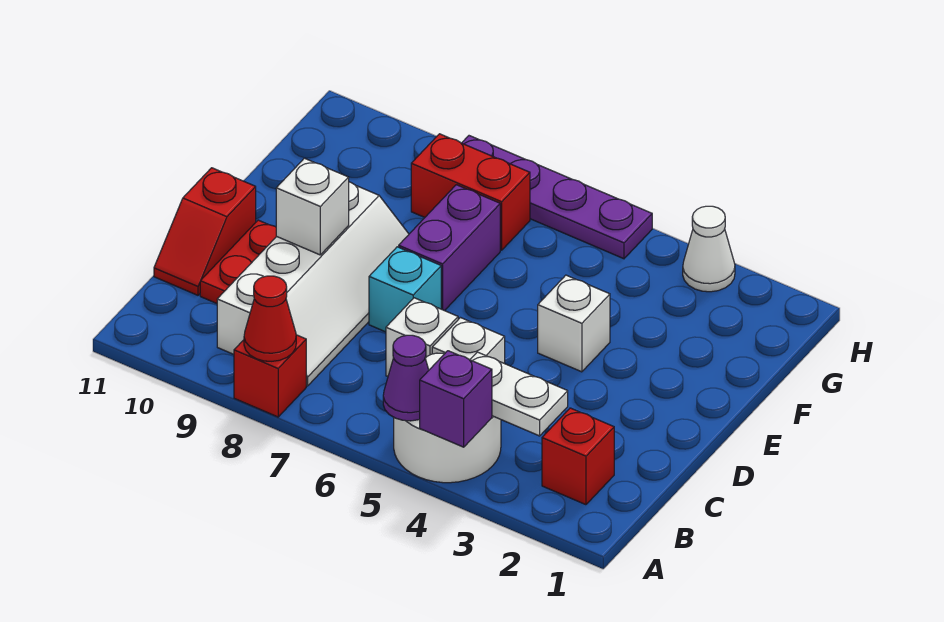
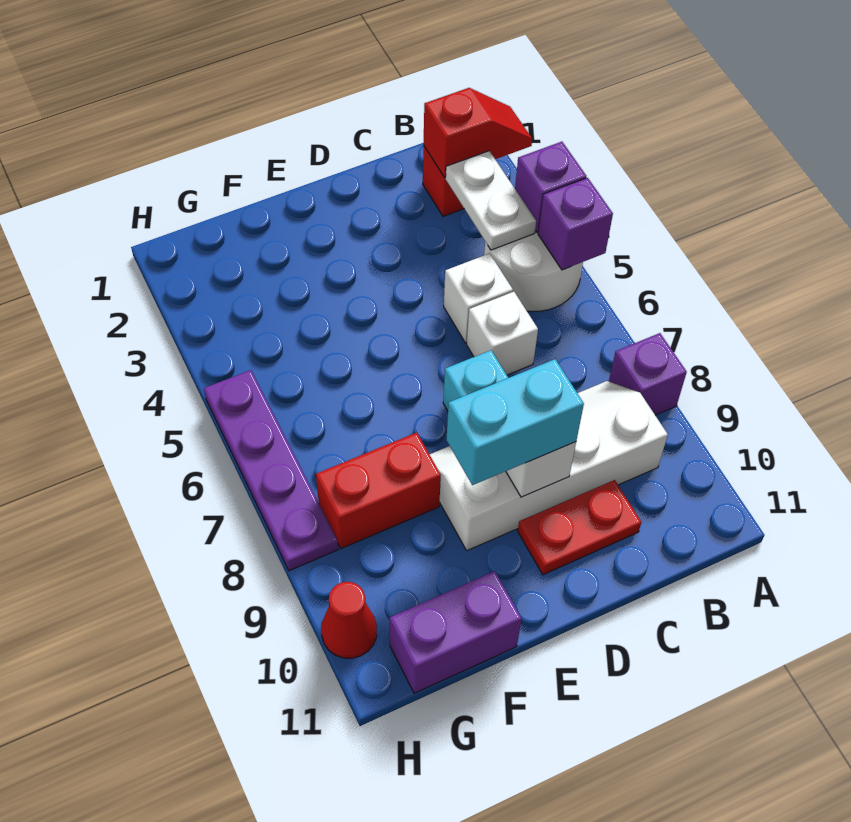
purple 1x1 cone [383,335,429,421] -> purple 1x1 brick [538,178,613,270]
red 1x1 brick [234,335,306,417] -> purple 1x1 brick [609,333,687,415]
red 1x1 cone [244,276,296,361] -> red 1x1 cone moved to [321,582,377,658]
red 1x2 slope [154,168,256,295] -> red 1x2 slope moved to [423,88,532,178]
none -> cyan 1x2 brick [446,359,584,485]
white 1x1 brick [538,275,610,372] -> none
purple 1x2 brick [399,185,500,311] -> purple 1x2 brick moved to [390,571,522,693]
red 1x2 brick [411,134,530,250] -> red 1x2 brick turned to [316,433,441,549]
white 1x1 cone [683,206,735,292] -> none

